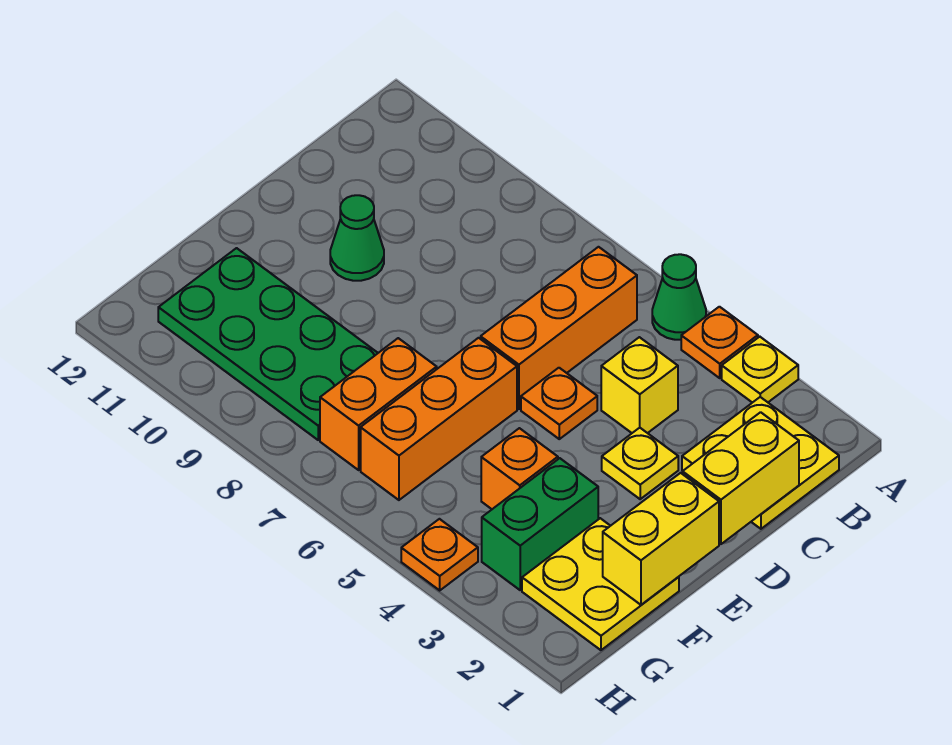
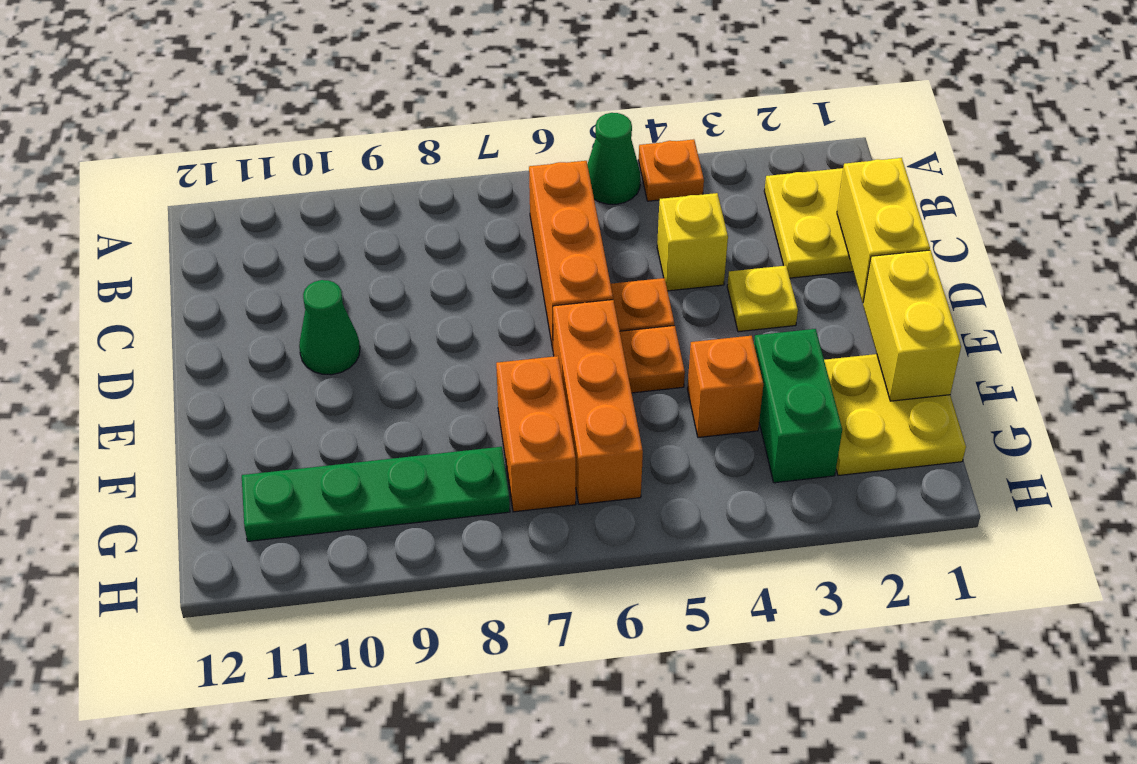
yellow 1x1 plate [722,337,798,403] -> none
green 2x4 plate [158,248,378,440] -> green 1x4 plate [242,447,510,541]
orange 1x1 plate [401,519,478,590] -> orange 1x1 plate moved to [620,325,685,393]

